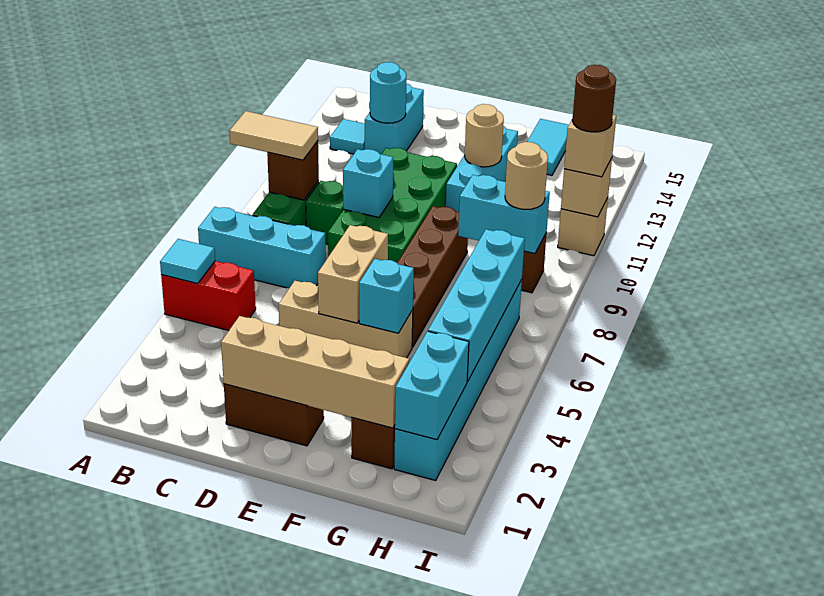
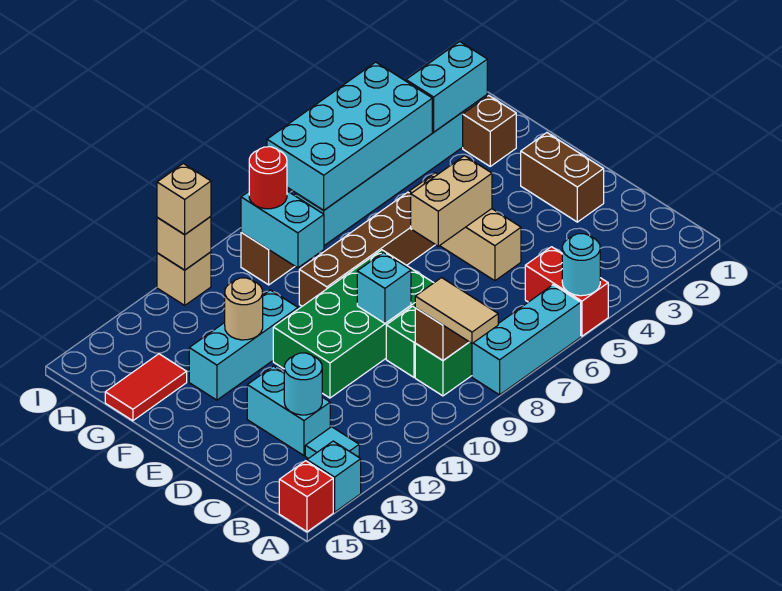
cyan 1x1 tile [160,239,215,284] -> cyan 1x1 round brick [562,234,600,296]
cyan 1x3 brick [198,207,326,288] -> cyan 1x3 brick turned to [472,285,581,395]
none -> red 1x1 brick [279,461,333,532]
cyan 1x2 brick [365,83,424,154] -> cyan 1x2 brick turned to [247,366,330,456]
tan 1x4 brick [221,316,409,428] -> none
cyan 1x1 brick [359,259,414,333] -> cyan 1x1 brick moved to [307,441,361,512]
cyan 1x2 tile [527,119,569,175] -> red 1x2 tile [105,354,187,421]
cyan 1x4 brick [428,229,525,382] -> cyan 2x4 brick [267,62,432,210]
tan 1x1 round brick [505,142,548,209] -> red 1x1 round brick [249,147,287,209]
brown 1x1 round brick [572,65,616,132] -> none

